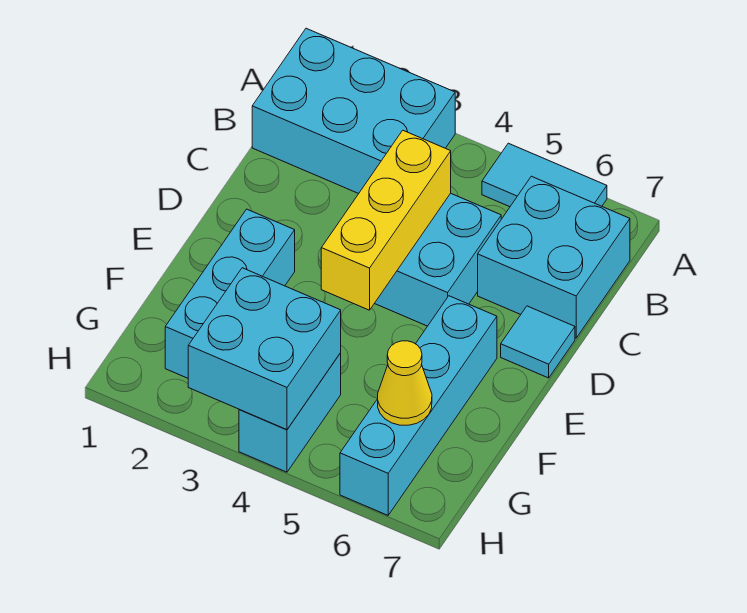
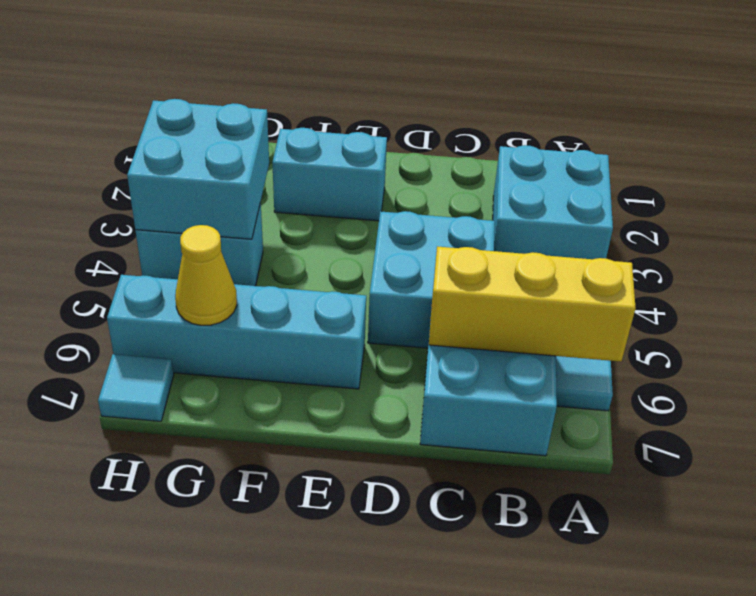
cyan 2x3 brick [252,28,455,194] -> cyan 2x2 brick [493,145,613,259]
yellow 1x3 brick [321,130,451,310] -> yellow 1x3 brick moved to [429,246,636,362]
cyan 1x1 tile [501,306,575,378] -> cyan 1x1 tile moved to [98,354,174,421]
cyan 1x3 brick [165,209,295,378] -> cyan 1x2 brick [272,128,387,221]

